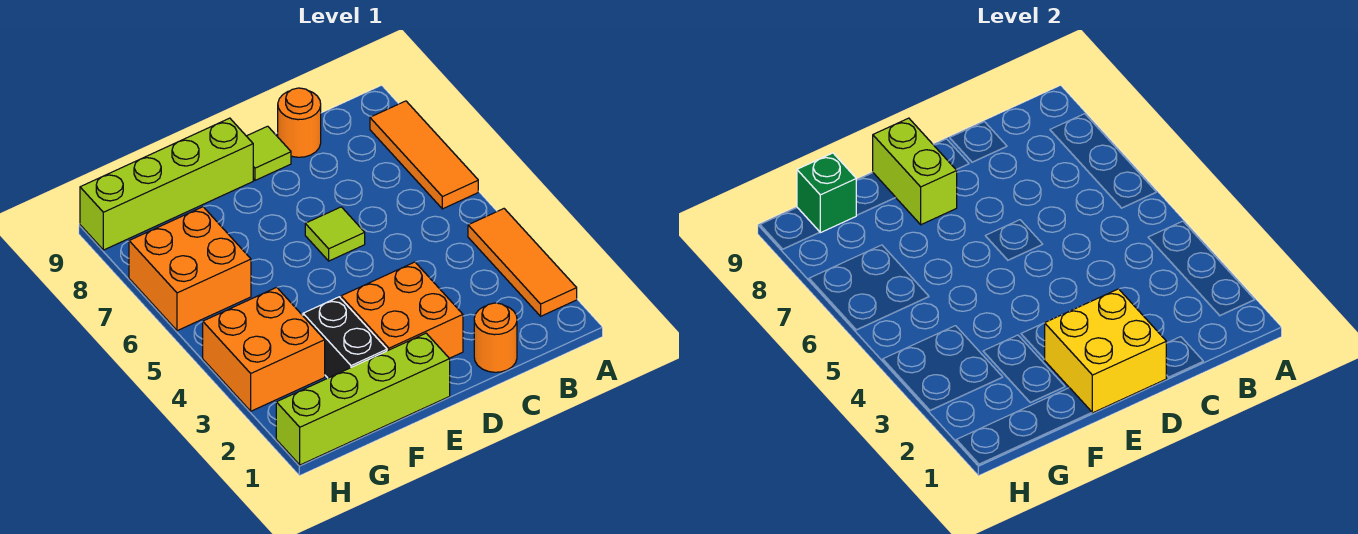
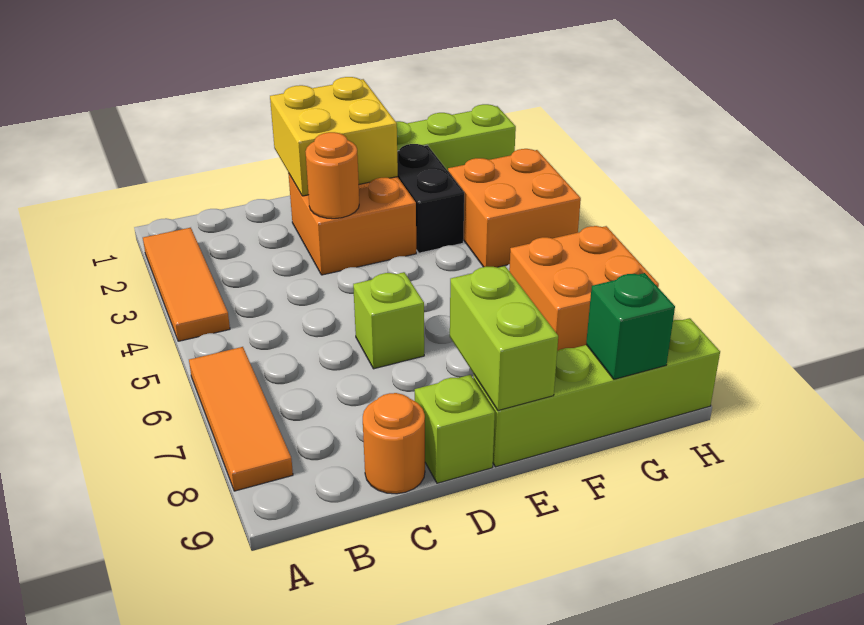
orange 1x1 round brick [474,303,517,372] -> orange 1x1 round brick moved to [305,132,359,219]
lime 1x1 tile [305,207,365,261] -> lime 1x1 brick [353,272,424,369]
lime 1x1 tile [247,126,291,180] -> lime 1x1 brick [415,375,495,483]

